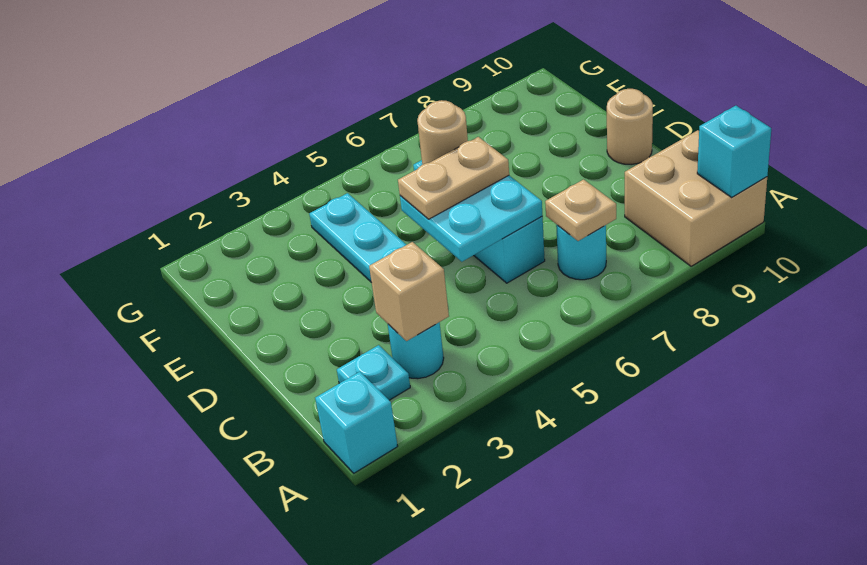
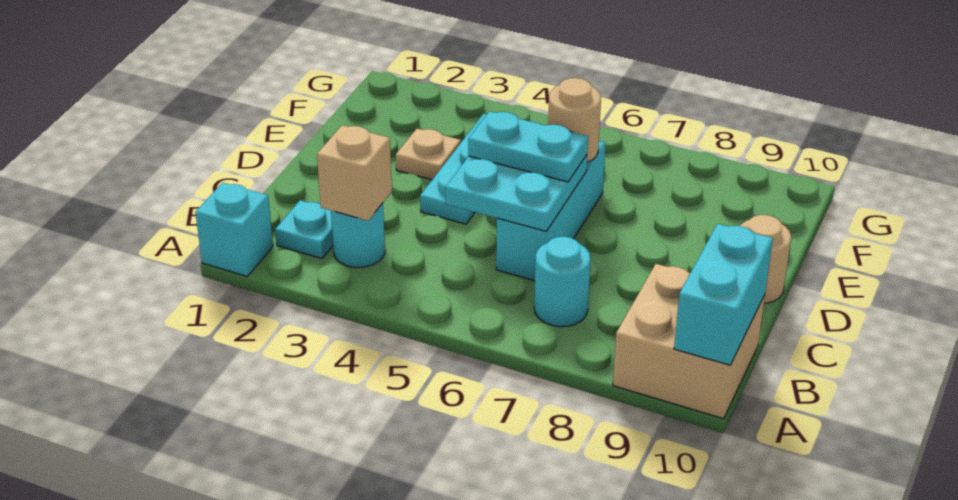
cyan 1x1 brick [697,106,771,197] -> cyan 1x2 brick [674,224,773,365]
tan 1x1 plate [545,179,616,241] -> tan 1x1 plate moved to [396,129,461,180]
tan 1x2 plate [398,137,509,219] -> cyan 1x2 plate [468,111,588,182]

